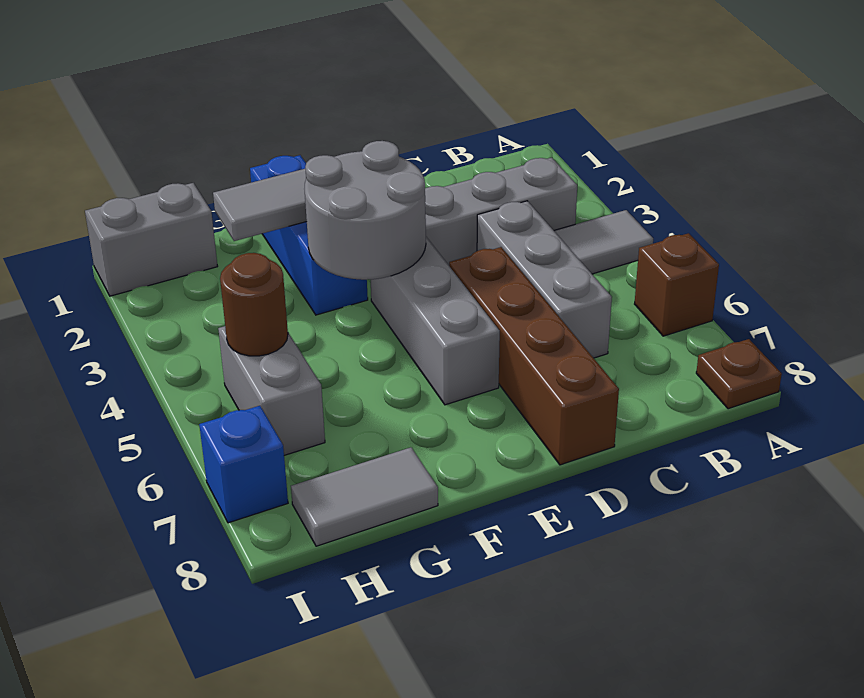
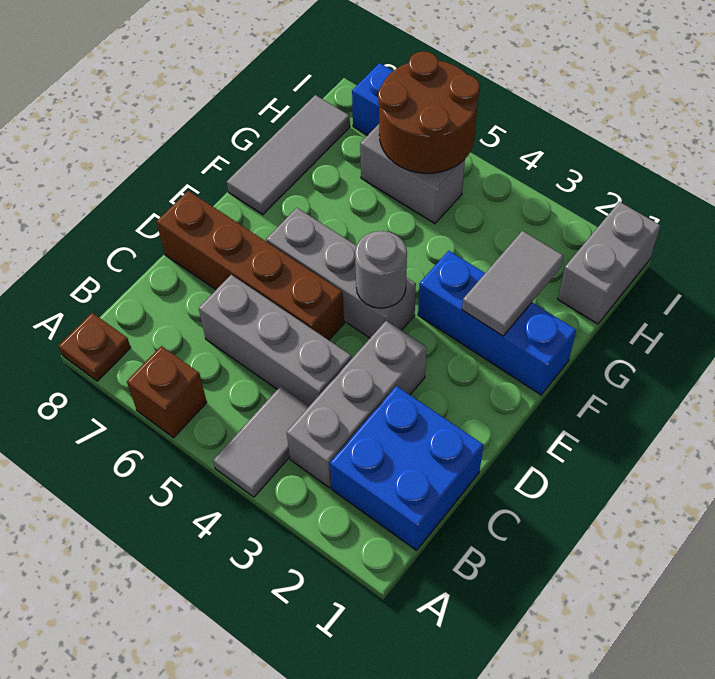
none -> blue 2x2 brick [330,386,483,550]
grey 2x2 round brick [305,141,426,280] -> grey 1x1 round brick [355,231,407,308]
grey 1x2 tile [291,447,438,546] -> grey 1x3 tile [227,95,350,215]
brown 1x1 round brick [220,253,288,356] -> brown 2x2 round brick [378,52,480,173]

